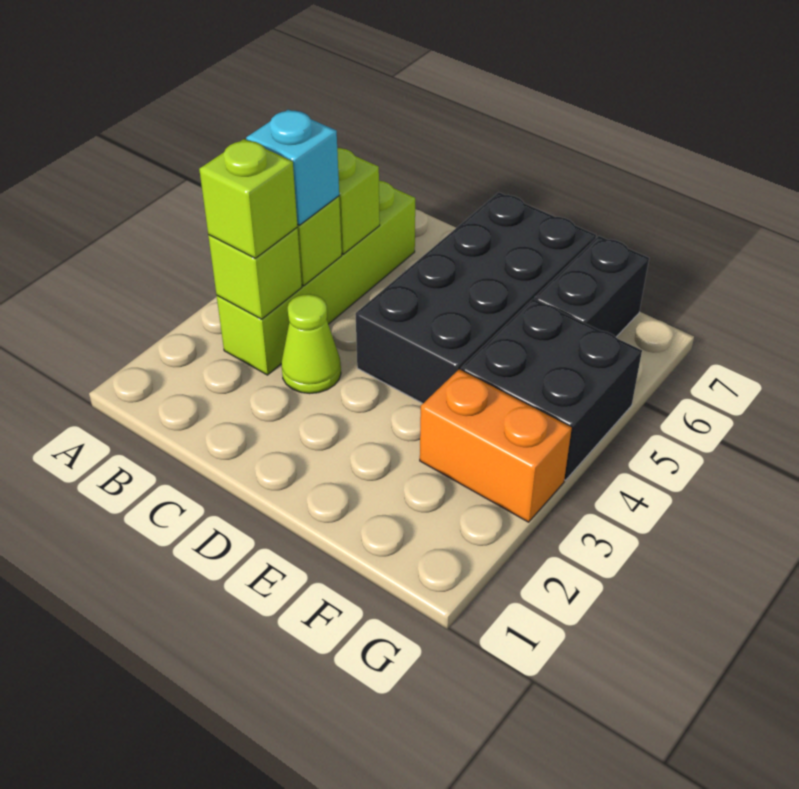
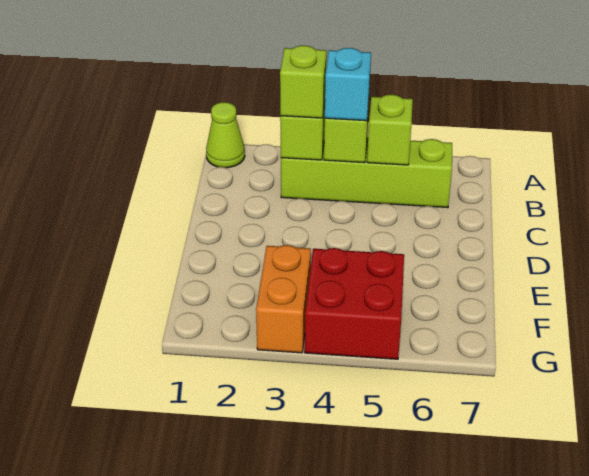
lime 1x1 cone [281,294,341,394] -> lime 1x1 cone moved to [206,102,245,168]
black 2x4 brick [356,192,596,403] -> none
black 2x2 brick [461,299,642,480] -> red 2x2 brick [305,248,404,359]
black 1x2 brick [534,236,649,337] -> none

